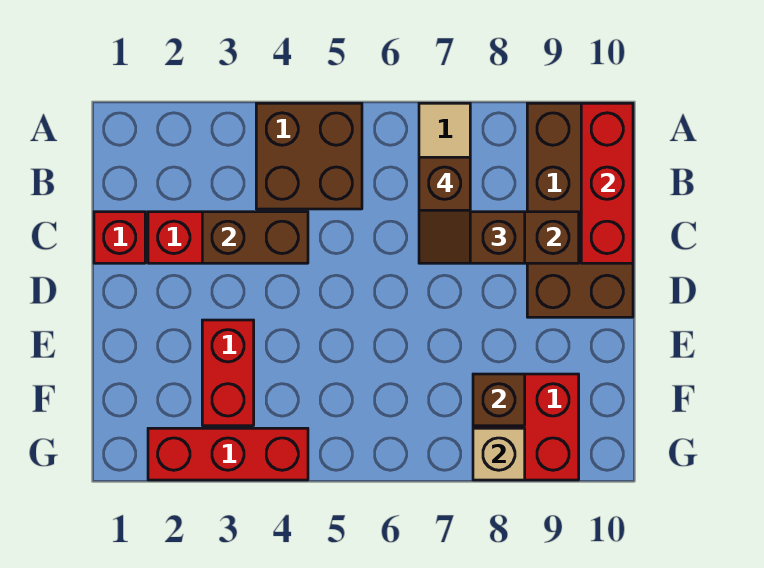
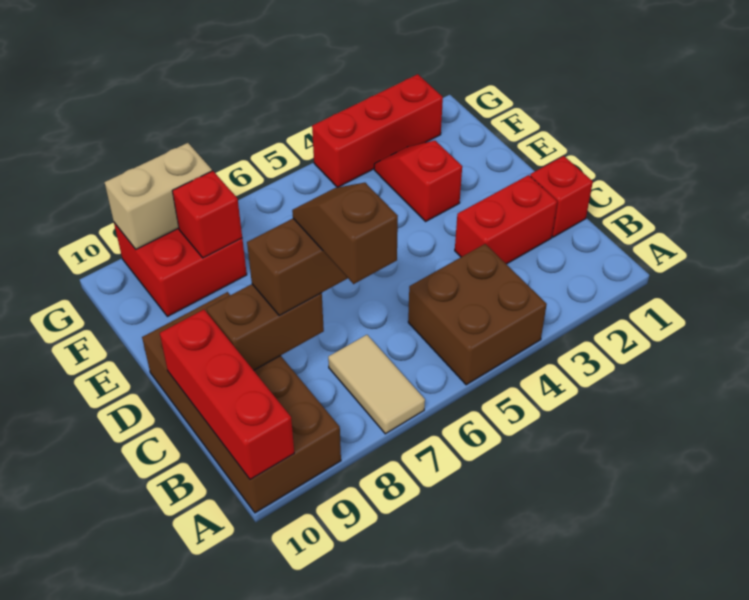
brown 1x2 brick [202,212,308,263] -> none
red 1x2 brick [202,320,254,426] -> red 1x2 slope [374,141,462,221]
brown 1x1 brick [473,374,525,426] -> red 1x1 brick [172,171,242,258]
tan 1x1 brick [473,428,525,480] -> tan 1x2 brick [105,143,212,249]

